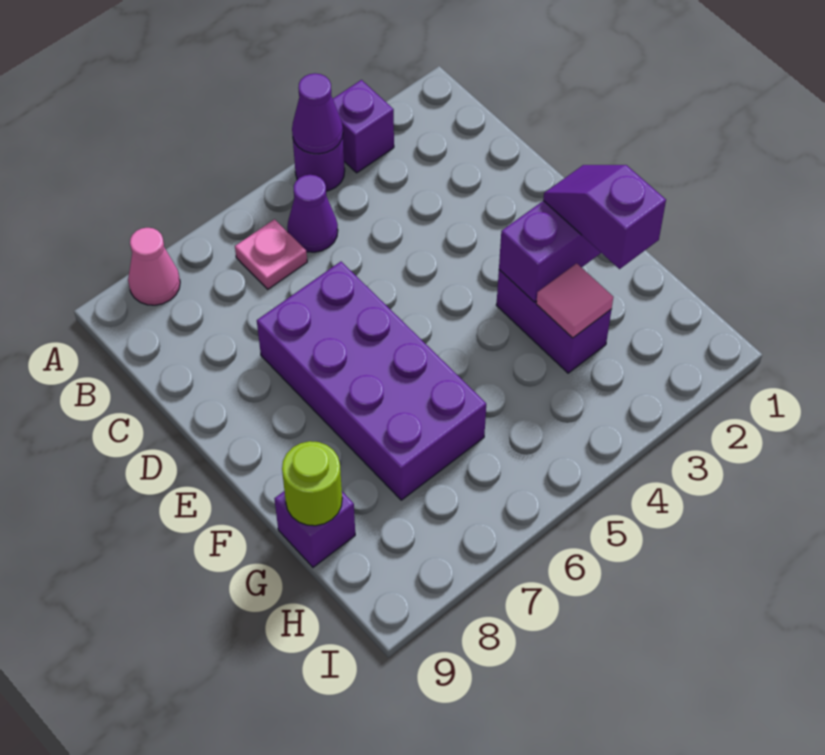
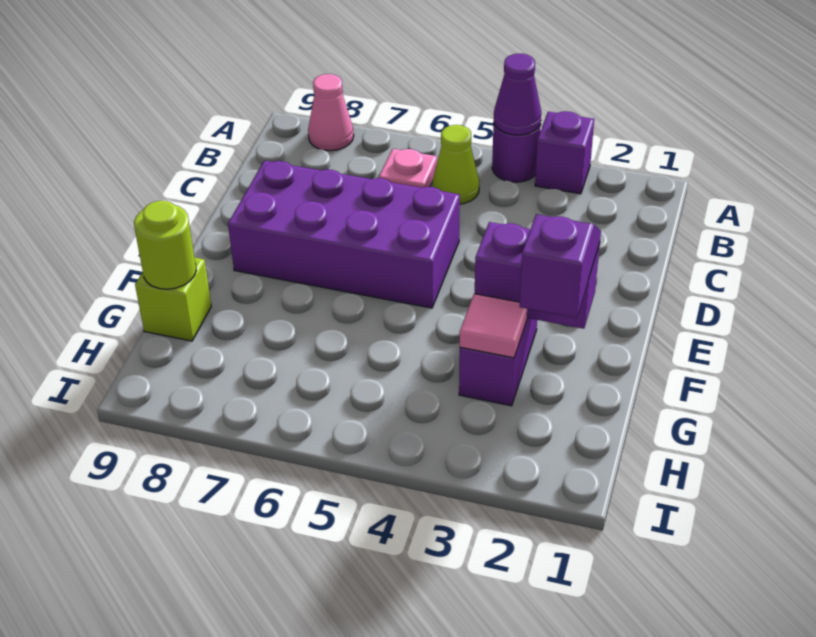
purple 1x1 cone [287,175,338,252] -> lime 1x1 cone [432,125,479,204]
purple 2x4 brick [257,262,486,500] -> purple 2x4 brick turned to [228,161,460,308]
purple 1x1 brick [274,491,355,567] -> lime 1x1 brick [135,258,211,341]

